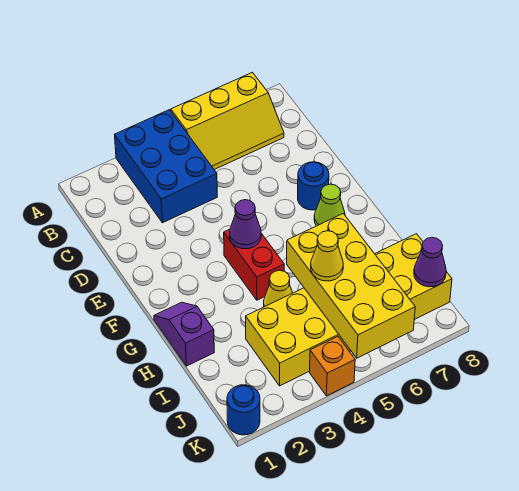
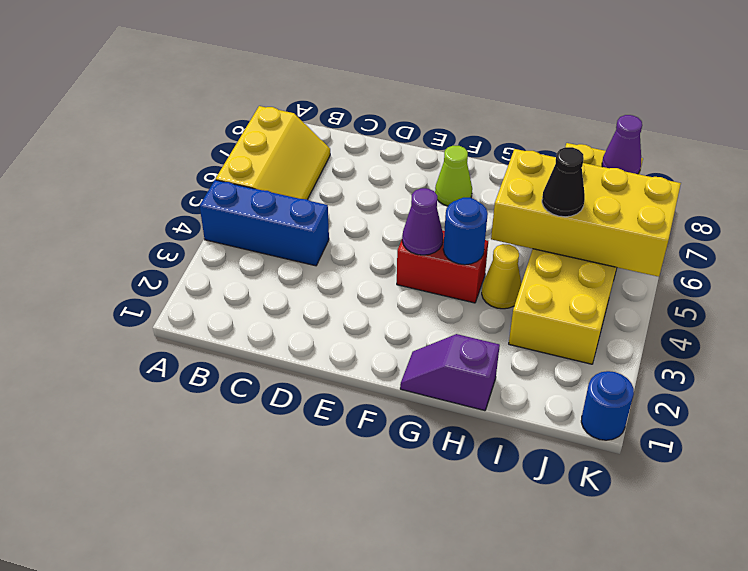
blue 2x3 brick [115,110,217,223] -> blue 1x3 brick [200,180,329,266]
blue 1x1 round brick [298,162,329,210] -> blue 1x1 round brick moved to [443,198,488,265]
yellow 1x1 cone [311,231,343,281] -> black 1x1 cone [542,147,585,217]
orange 1x1 brick [310,336,355,396] -> none

